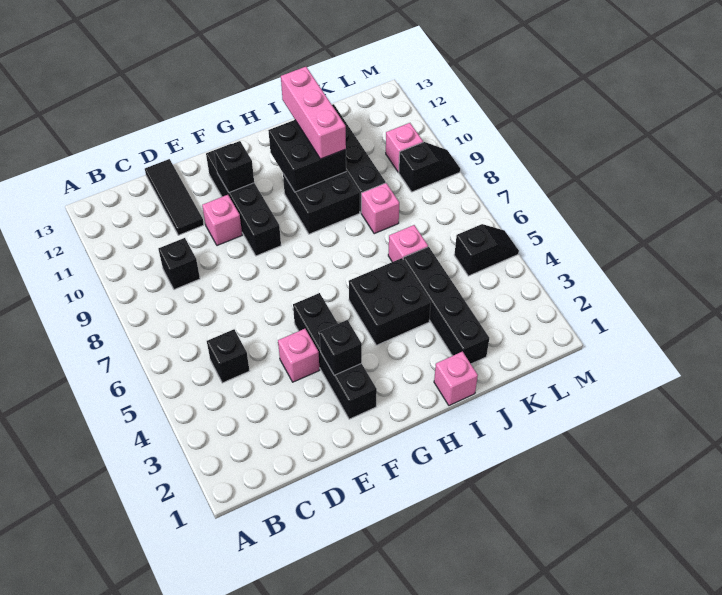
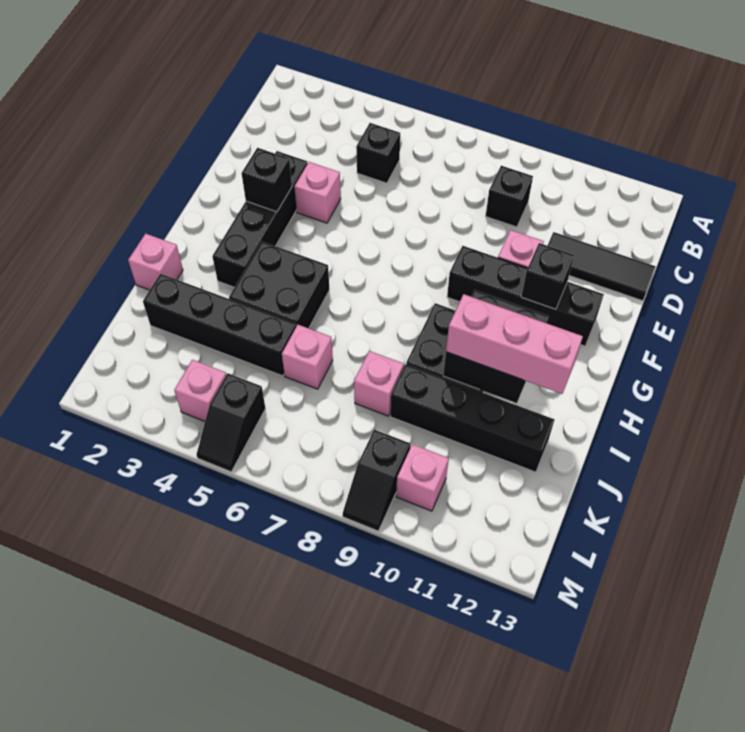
black 1x4 brick [293,293,377,419] -> black 1x4 brick turned to [212,151,307,287]
none -> pink 1x1 brick [174,360,226,421]

